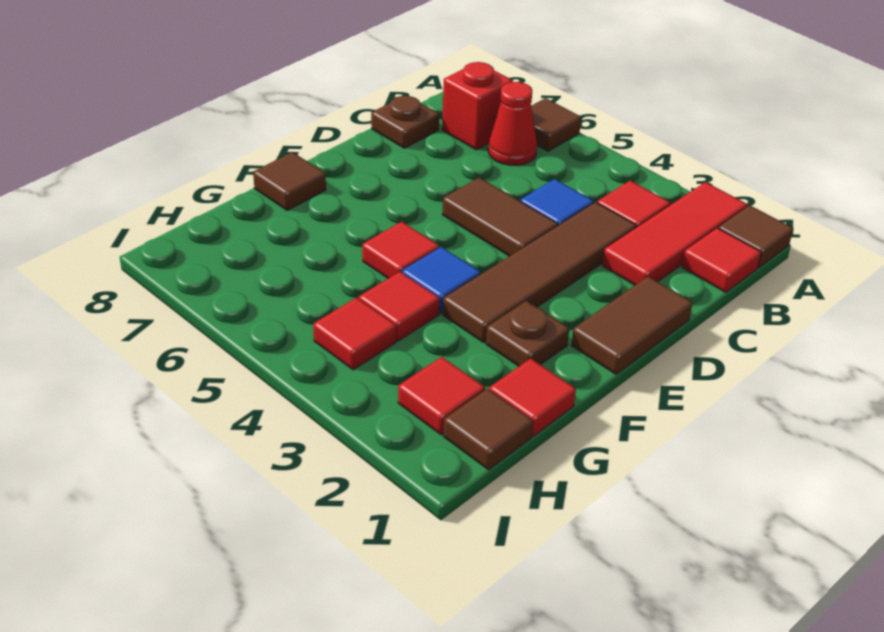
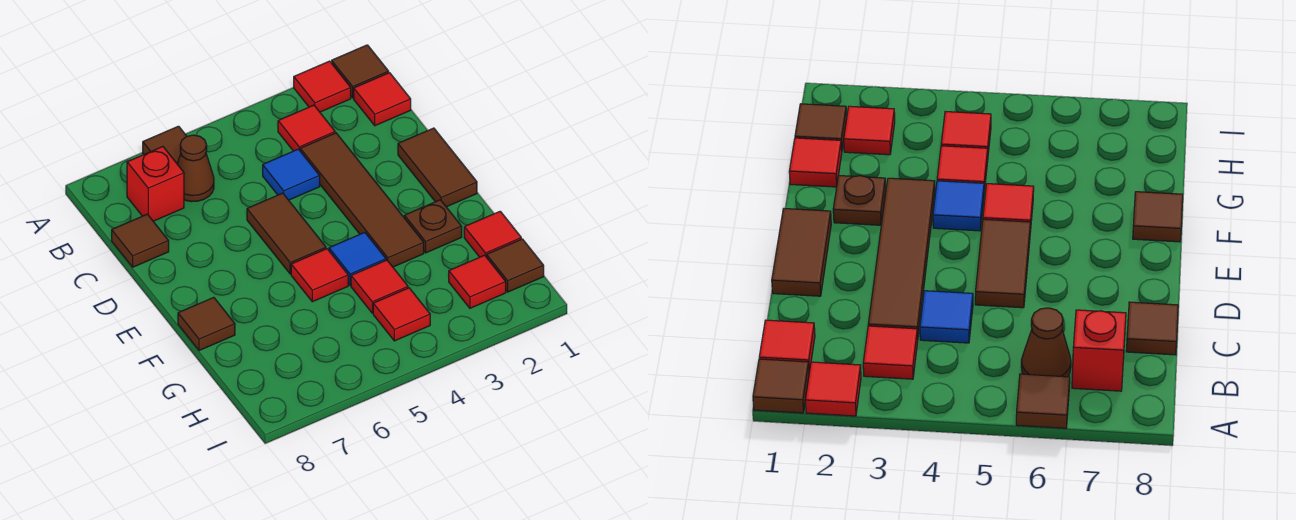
red 1x3 tile [602,182,747,285] -> red 1x1 tile [294,61,351,112]
red 1x1 cone [488,82,537,165] -> brown 1x1 cone [177,135,214,202]
brown 1x1 plate [371,95,439,148] -> brown 1x1 tile [112,214,169,267]
brown 1x2 tile [442,178,558,256] -> brown 1x2 tile turned to [247,193,326,274]

